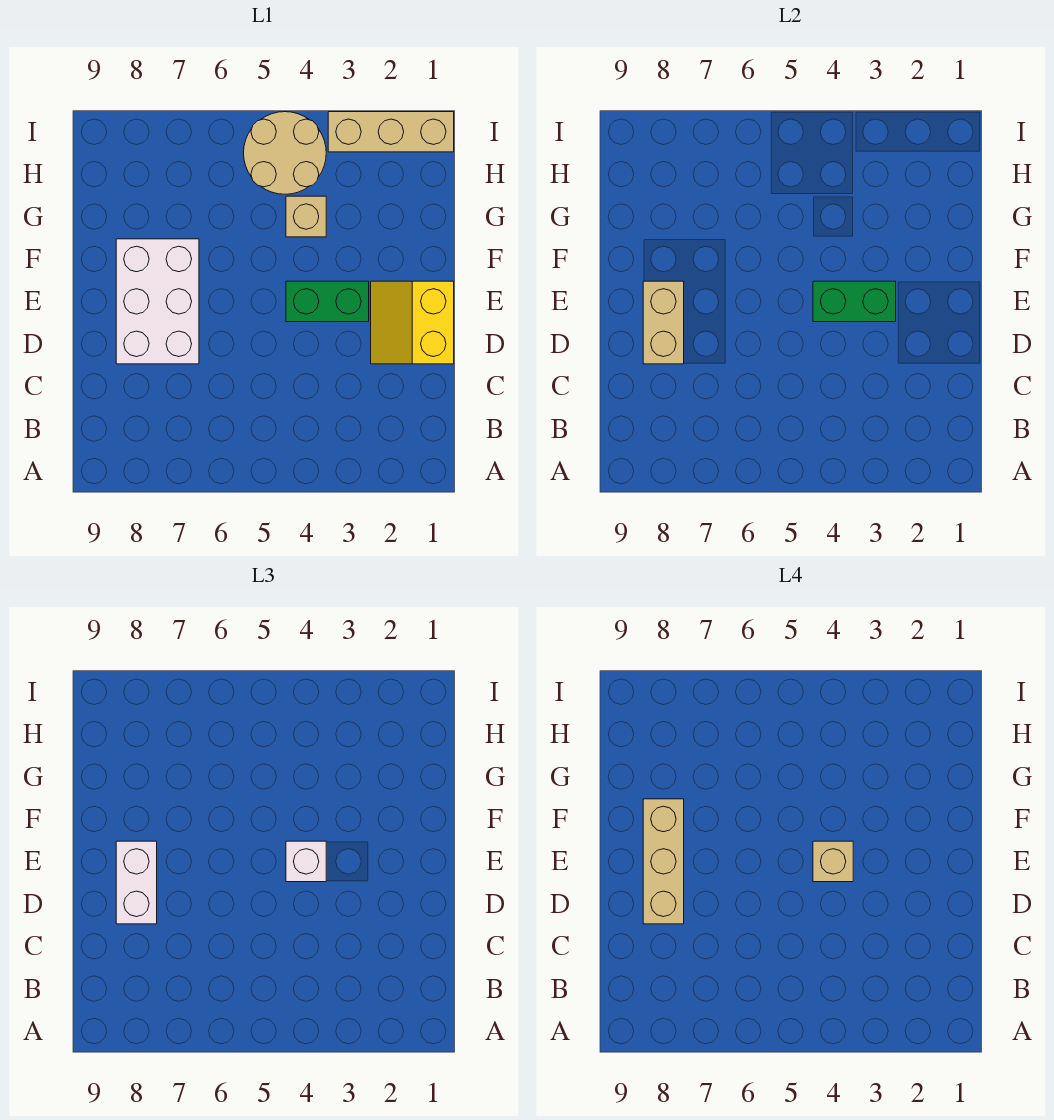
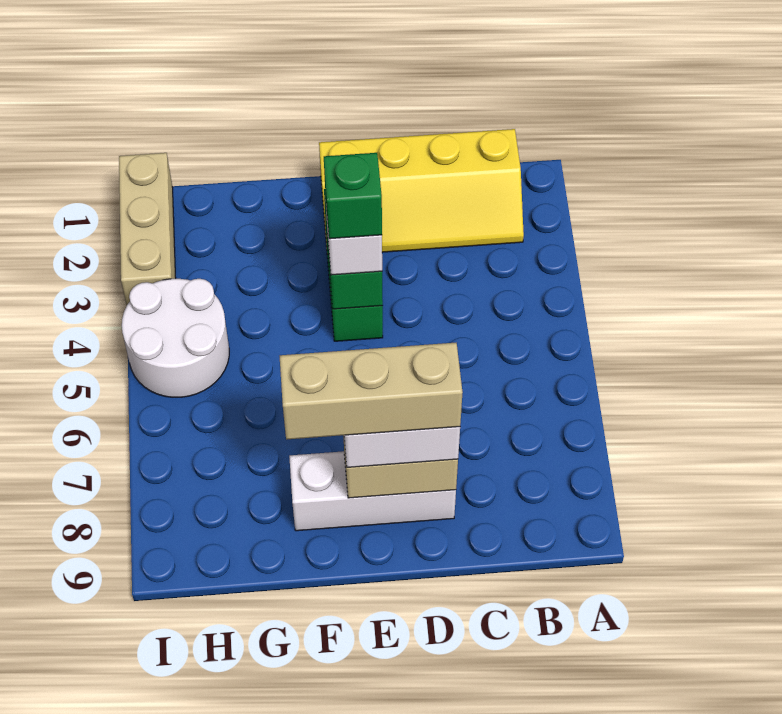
yellow 2x2 slope [371,281,454,364] -> yellow 2x4 slope [319,129,524,252]
white 2x3 brick [116,239,199,364] -> white 1x3 brick [289,451,456,531]
tan 1x1 brick [813,841,853,882] -> green 1x1 brick [324,153,382,239]
tan 1x1 brick [286,196,326,237] -> none
tan 2x2 round brick [244,112,326,194] -> white 2x2 round brick [122,279,229,397]

